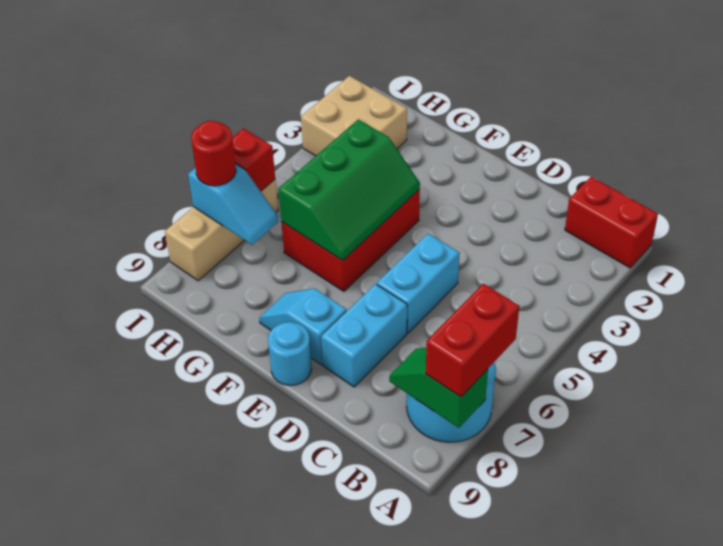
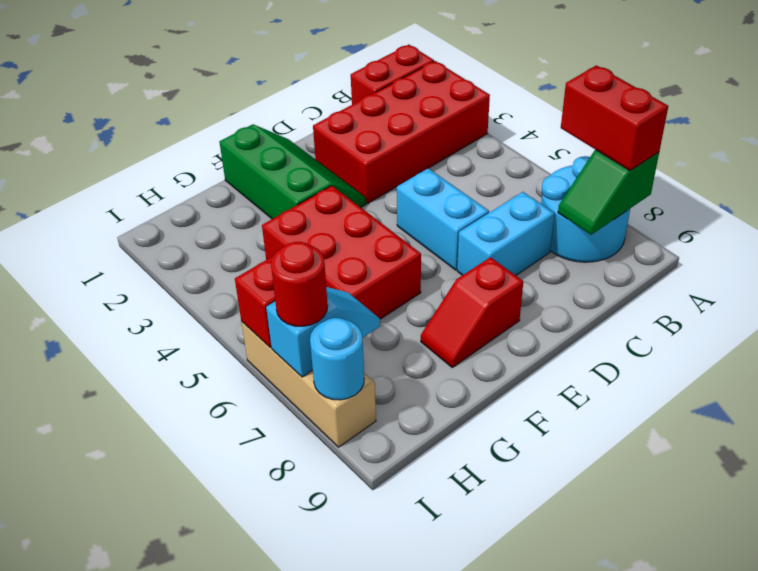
none -> red 2x4 brick [313,61,490,203]
cyan 1x2 brick [321,284,407,387] -> cyan 1x2 brick turned to [457,192,555,275]
cyan 1x2 slope [259,288,347,365] -> red 1x2 slope [421,257,523,367]
cyan 1x1 round brick [268,322,312,385] -> cyan 1x1 round brick moved to [310,318,364,400]
green 2x3 slope [278,119,420,260] -> green 2x3 slope moved to [220,124,366,219]
tan 2x2 brick [301,76,407,156] -> none

